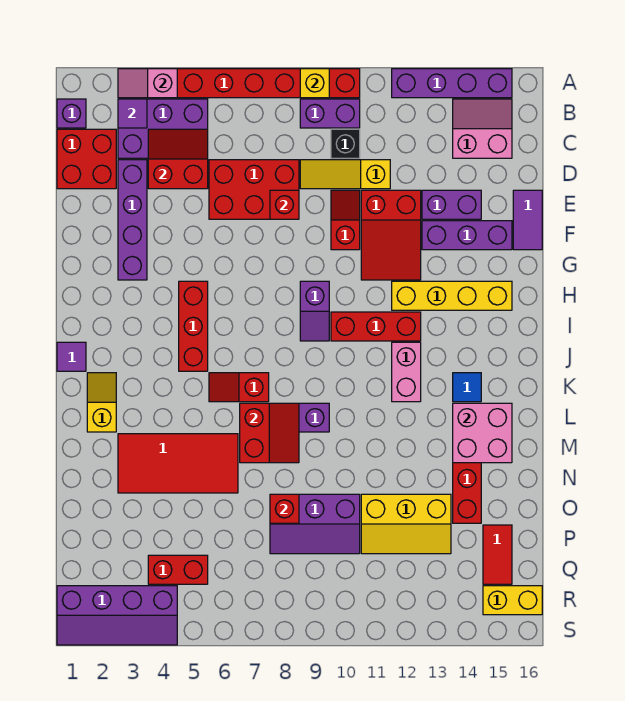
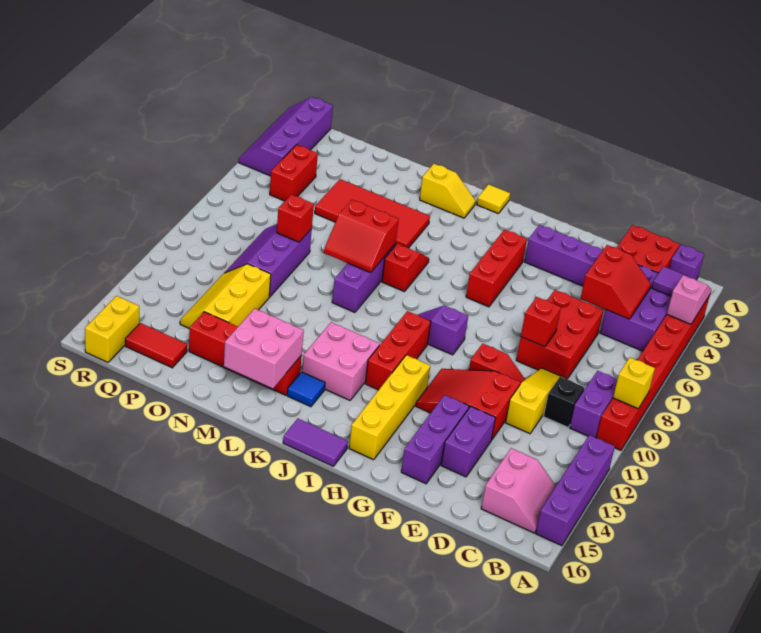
purple 1x2 tile [513,190,542,250] -> purple 1x2 tile moved to [283,419,348,466]
red 1x3 brick [179,281,208,371] -> red 1x3 brick turned to [466,230,527,307]
purple 1x1 tile [57,342,86,371] -> yellow 1x1 tile [477,184,510,214]
pink 1x2 brick [392,342,421,402] -> pink 2x2 brick [302,322,380,400]
red 2x4 tile [118,434,238,493] -> red 2x4 tile turned to [315,179,430,248]

